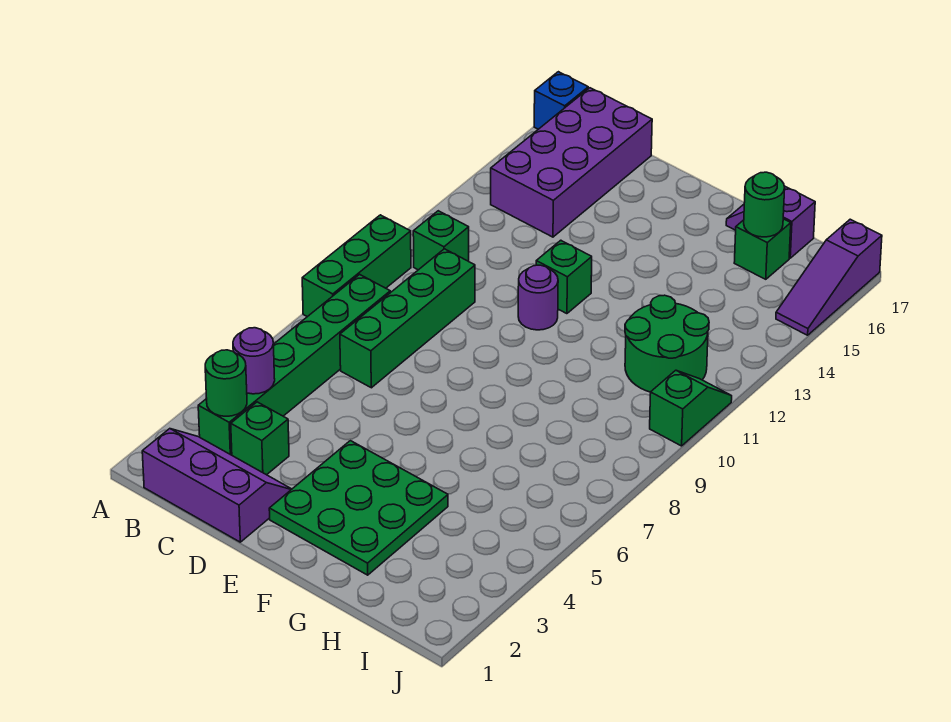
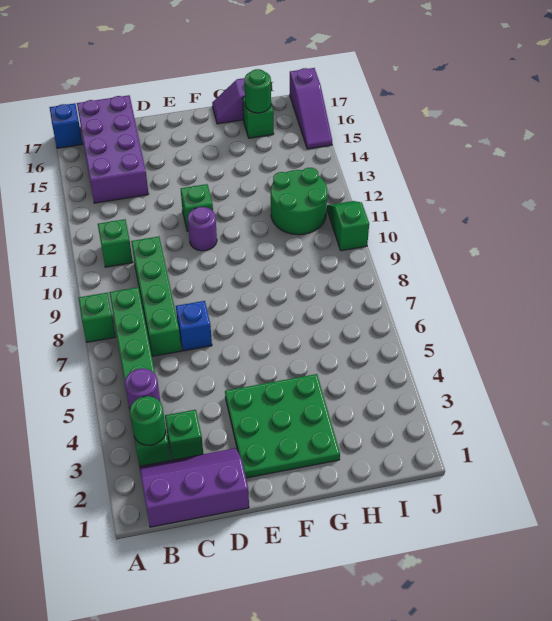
green 1x3 brick [302,215,411,317] -> green 1x1 brick [79,293,116,342]
none -> blue 1x1 brick [176,301,212,351]

